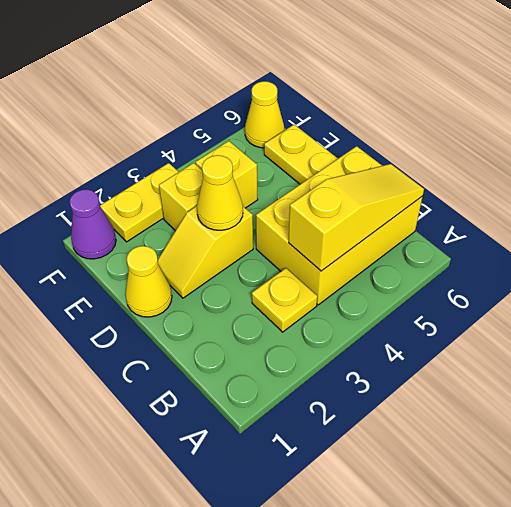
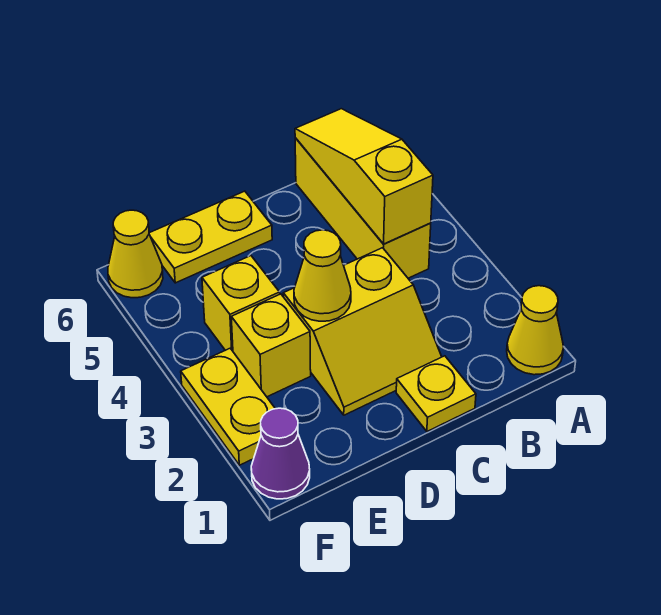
yellow 1x1 plate [252,268,317,332] -> yellow 1x1 plate moved to [396,356,476,431]
yellow 2x3 brick [256,146,423,305] -> yellow 1x3 brick [295,138,431,278]
yellow 1x1 cone [125,246,172,317] -> yellow 1x1 cone moved to [507,286,564,375]
yellow 1x2 slope [158,206,253,298] -> yellow 2x2 slope [283,248,442,415]

